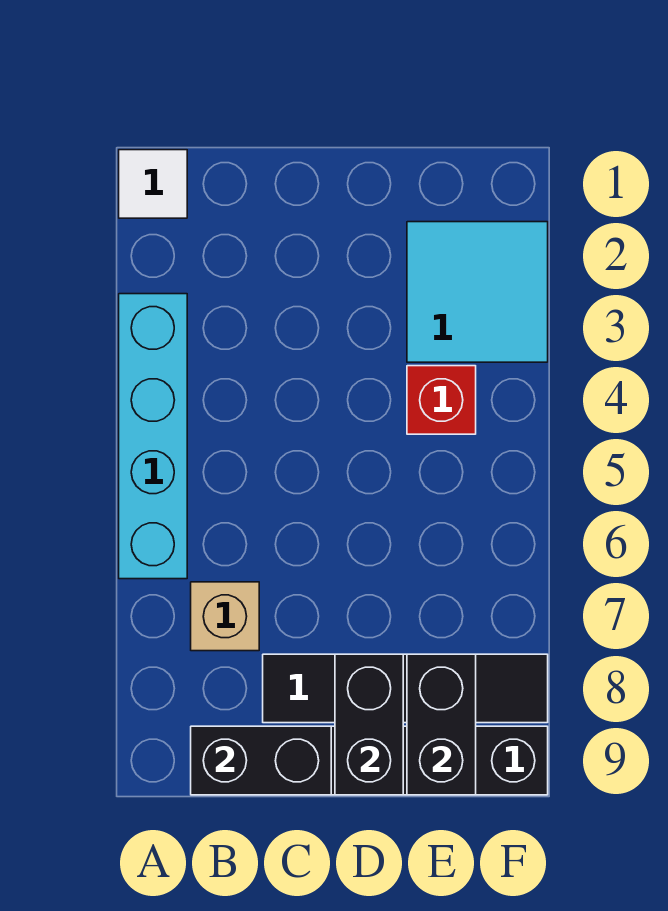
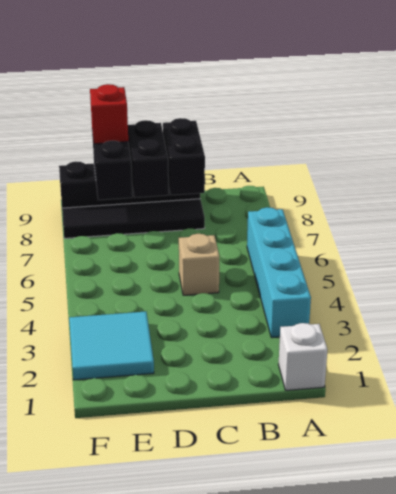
white 1x1 tile [119,150,187,218] -> white 1x1 brick [278,323,328,390]
tan 1x1 brick [191,582,259,651] -> tan 1x1 brick moved to [179,234,219,295]
black 1x2 brick [191,726,331,795] -> black 1x2 brick turned to [163,118,205,195]
red 1x1 brick [407,366,476,434] -> red 1x1 brick moved to [90,84,128,144]

